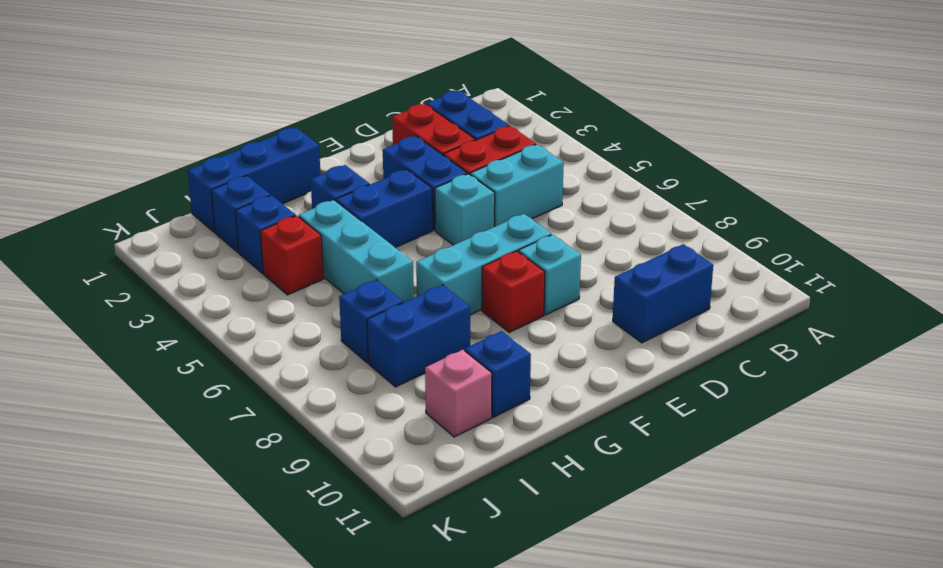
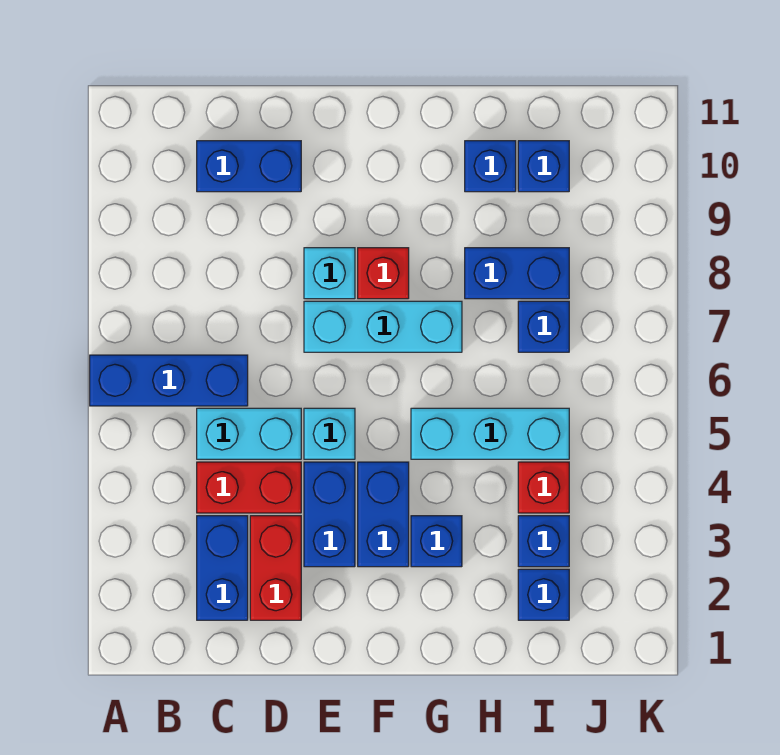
blue 1x2 brick [336,169,432,248] -> blue 1x2 brick turned to [358,462,409,567]
blue 1x3 brick [188,128,321,232] -> blue 1x3 brick moved to [90,355,248,406]
cyan 1x3 brick [299,200,414,303] -> cyan 1x3 brick turned to [411,408,569,459]
pink 1x1 brick [425,350,492,437] -> blue 1x1 brick [518,141,569,192]

